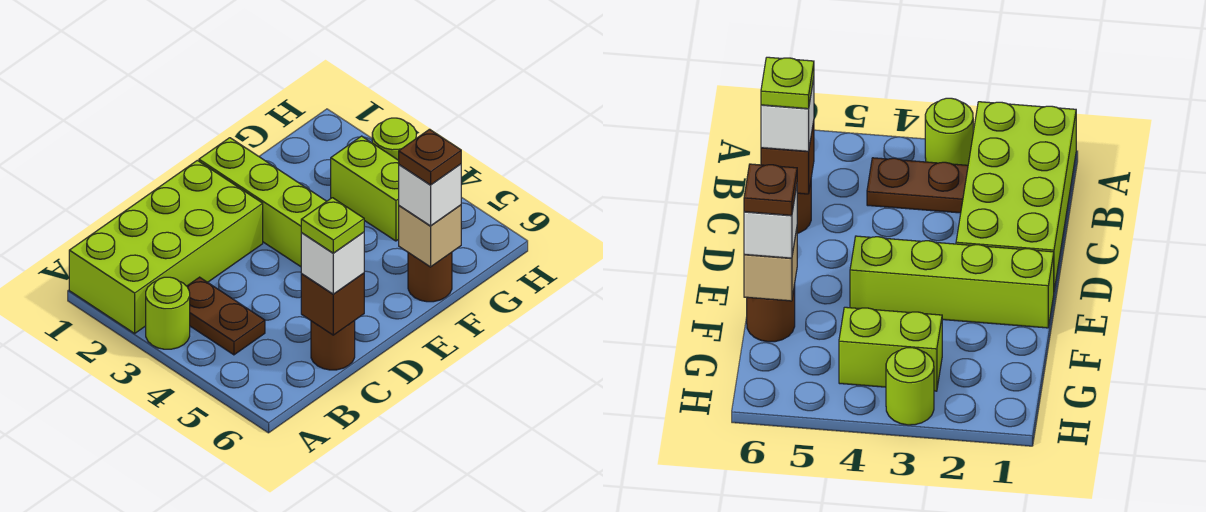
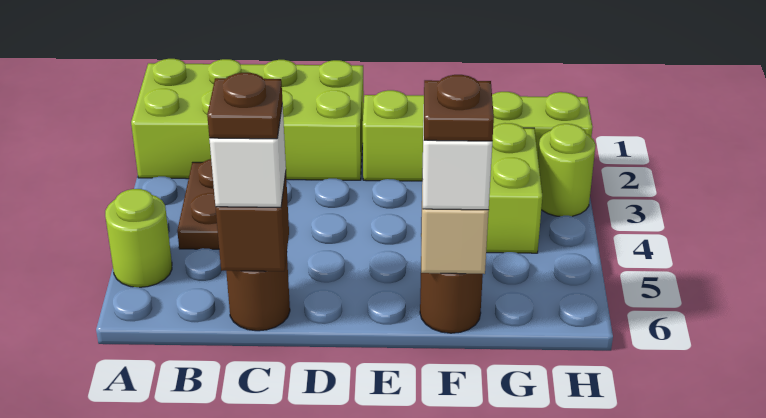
lime 1x1 round brick [146,277,190,349] -> lime 1x1 round brick moved to [105,189,172,287]
lime 1x1 plate [301,198,364,253] -> brown 1x1 plate [207,73,283,139]
lime 1x4 brick [199,138,327,267] -> lime 1x4 brick turned to [363,90,593,181]

